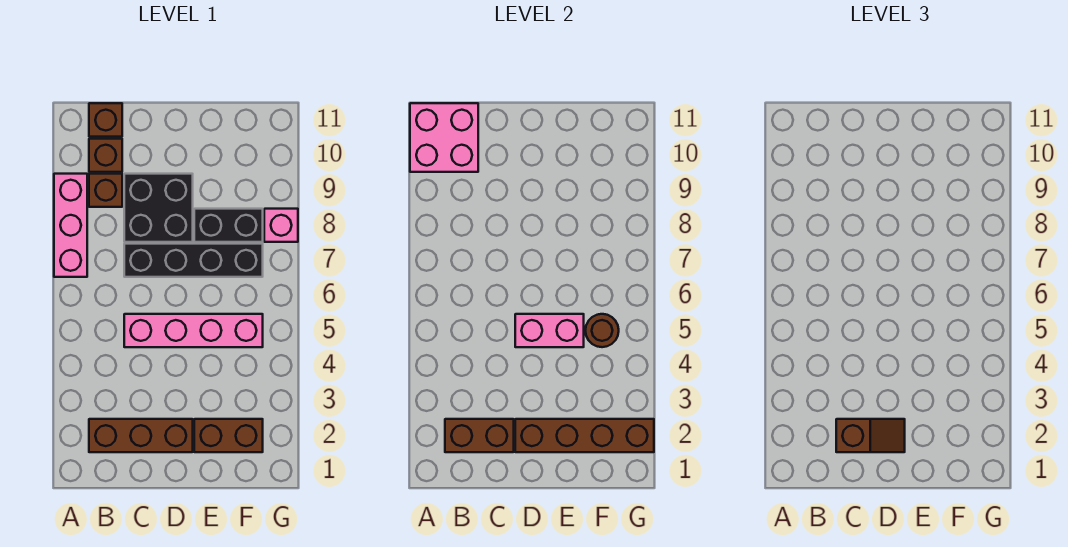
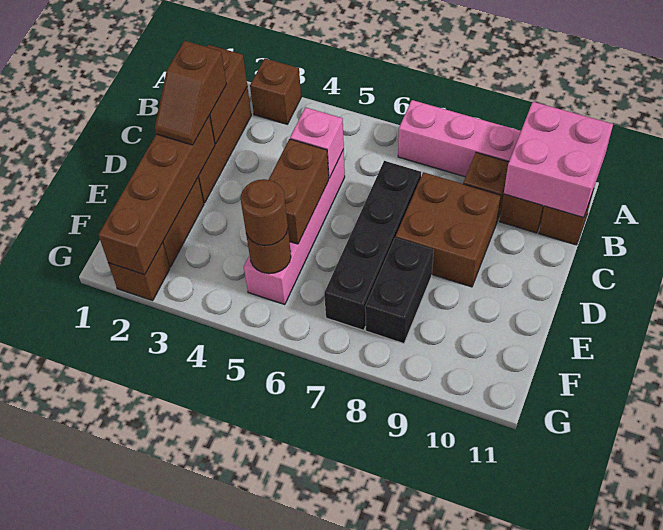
none -> brown 1x1 brick [250,58,301,124]
black 2x2 brick [124,174,193,242] -> brown 2x2 brick [396,172,501,287]
pink 1x2 brick [515,314,584,347] -> brown 1x2 brick [269,139,329,244]
none -> brown 1x1 round brick [241,179,288,246]
none -> brown 1x1 brick [108,243,170,301]
pink 1x1 brick [264,209,298,242] -> pink 1x1 brick moved to [290,107,344,178]

